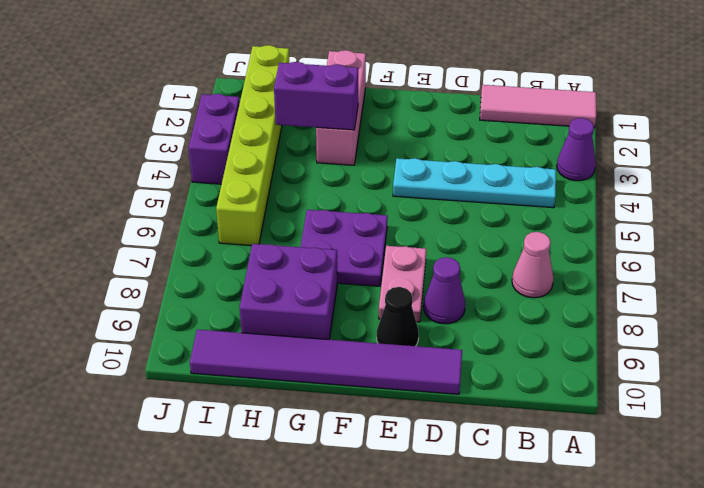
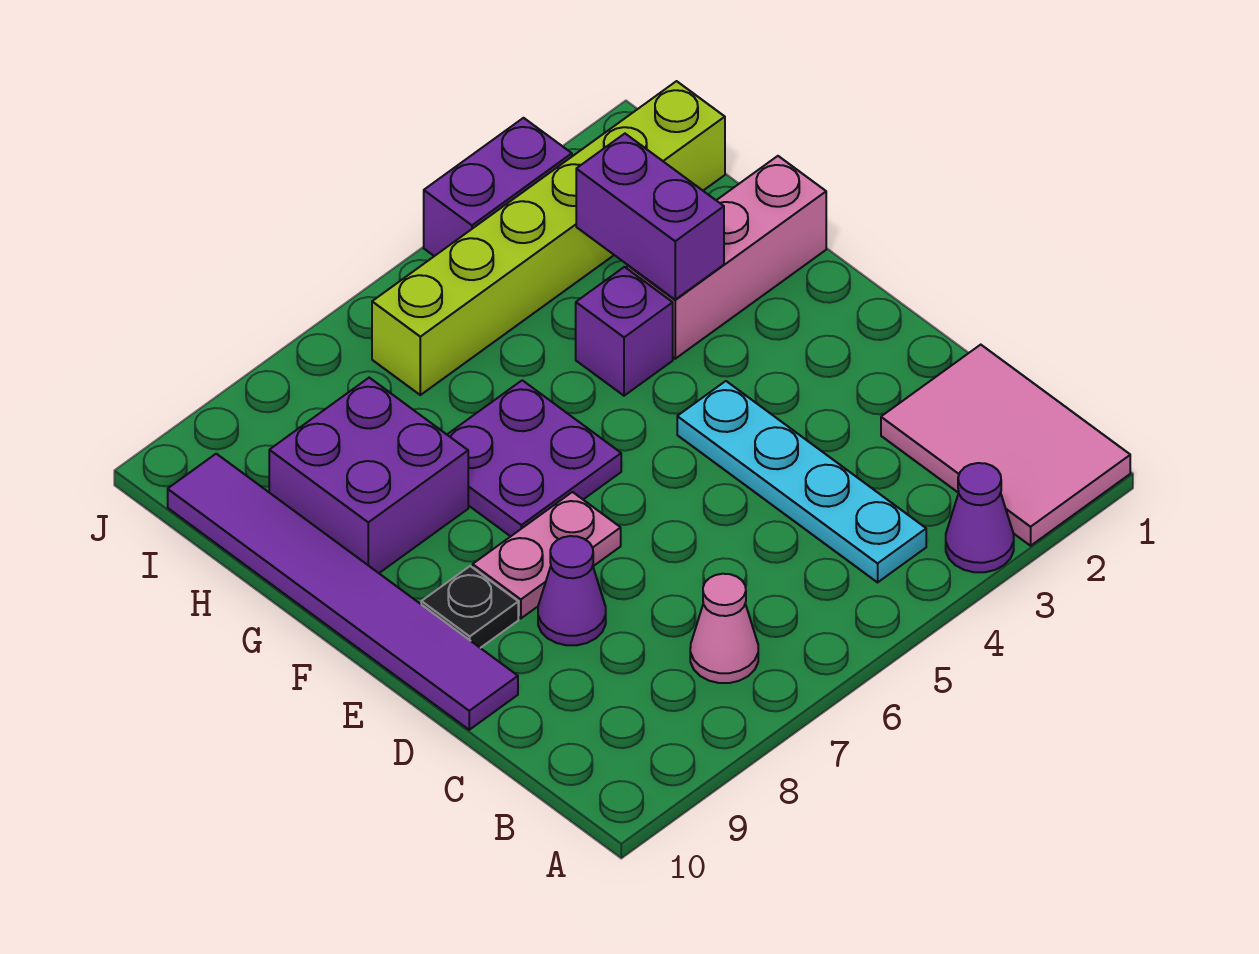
pink 1x3 tile [480,85,596,128] -> pink 2x3 tile [881,345,1130,546]
black 1x1 cone [377,287,419,346] -> black 1x1 plate [421,566,518,648]
none -> purple 1x1 brick [576,267,673,396]

